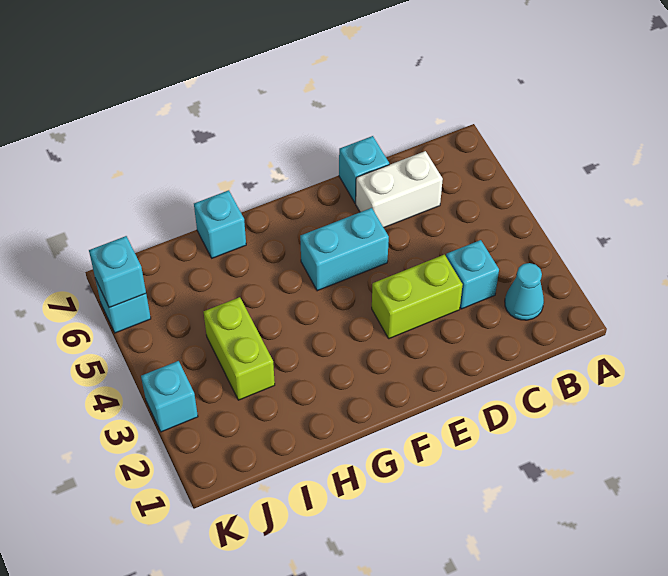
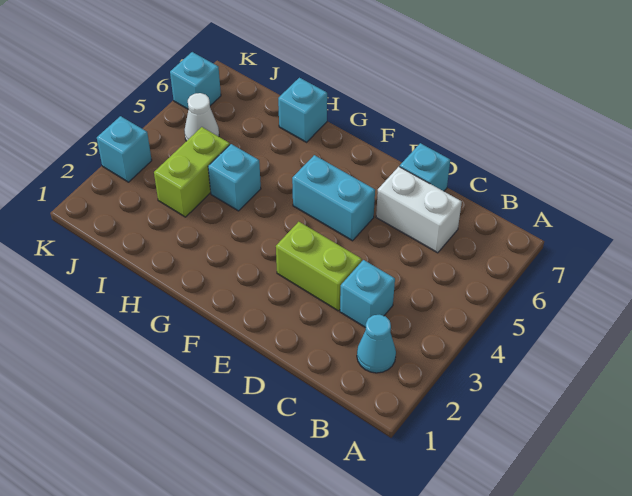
none -> white 1x1 cone [184,93,219,141]
cyan 1x1 brick [89,236,146,308] -> cyan 1x1 brick moved to [208,144,261,211]

